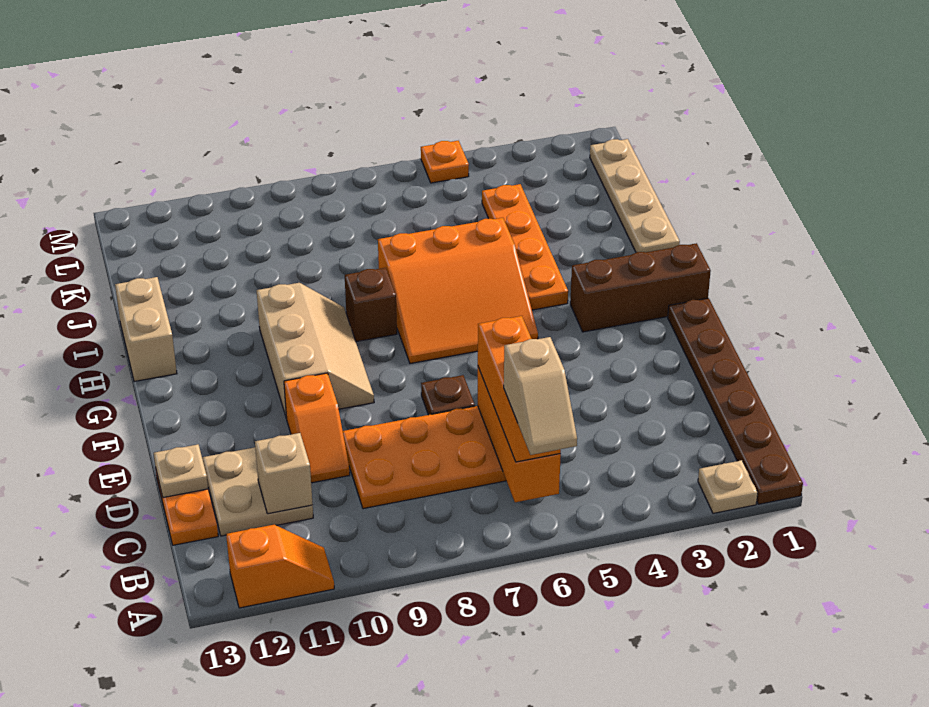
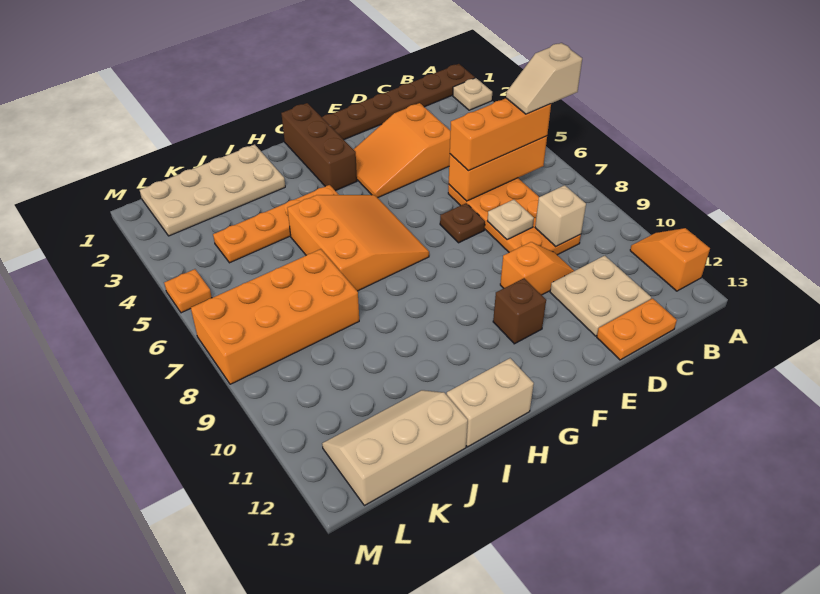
tan 1x2 slope [504,337,577,455] -> tan 1x2 slope turned to [506,43,582,114]
tan 1x1 brick [255,433,313,514] -> tan 1x1 brick moved to [535,185,586,246]
none -> orange 2x3 slope [353,103,450,198]
tan 1x1 plate [154,444,208,498] -> tan 1x1 plate moved to [487,199,534,240]
tan 2x3 slope [257,283,374,419] -> tan 2x3 slope moved to [322,390,468,506]
brown 1x1 brick [345,268,397,342] -> brown 1x1 brick moved to [493,278,546,344]
tan 1x4 plate [590,139,680,253] -> tan 2x4 plate [140,144,285,236]
none -> orange 2x4 brick [191,249,359,384]

